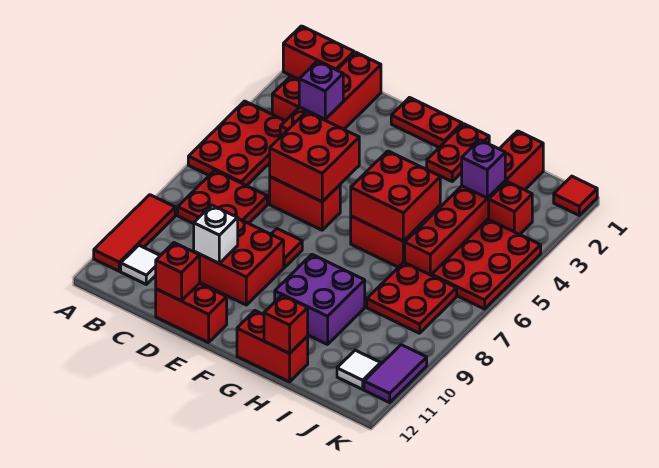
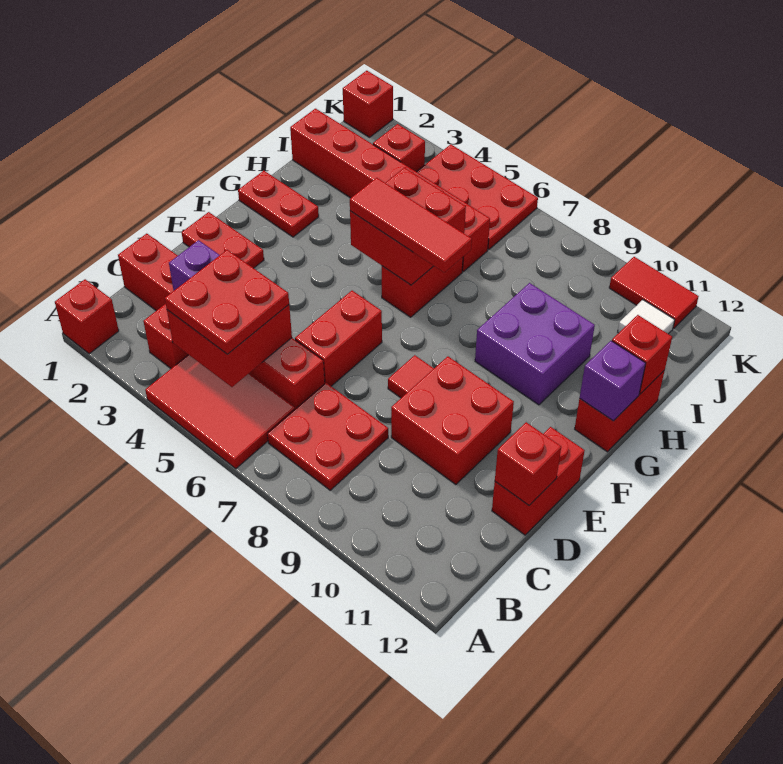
red 1x2 brick [283,26,354,79] -> red 1x1 brick [55,279,119,354]
red 2x3 plate [188,101,285,186] -> red 2x3 tile [145,355,295,469]
red 1x3 tile [94,195,175,271] -> red 1x3 tile moved to [350,178,472,272]
white 1x1 tile [121,245,160,284] -> none
red 1x4 brick [280,52,381,137] -> red 1x6 brick [118,234,325,409]
red 2x2 brick [270,112,359,202] -> red 2x2 brick moved to [167,305,292,387]
white 1x1 brick [194,205,238,263] -> none
red 1x2 plate [391,98,462,147] -> red 1x2 plate turned to [182,212,264,268]
purple 1x1 brick [462,140,505,198] -> purple 1x1 brick moved to [580,341,646,421]
red 2x2 plate [367,262,457,333] -> red 2x2 plate moved to [165,250,289,354]
red 1x1 tile [554,176,597,215] -> red 1x1 brick [343,71,393,137]
purple 1x2 tile [364,345,427,402] -> red 1x2 tile [609,257,699,328]

